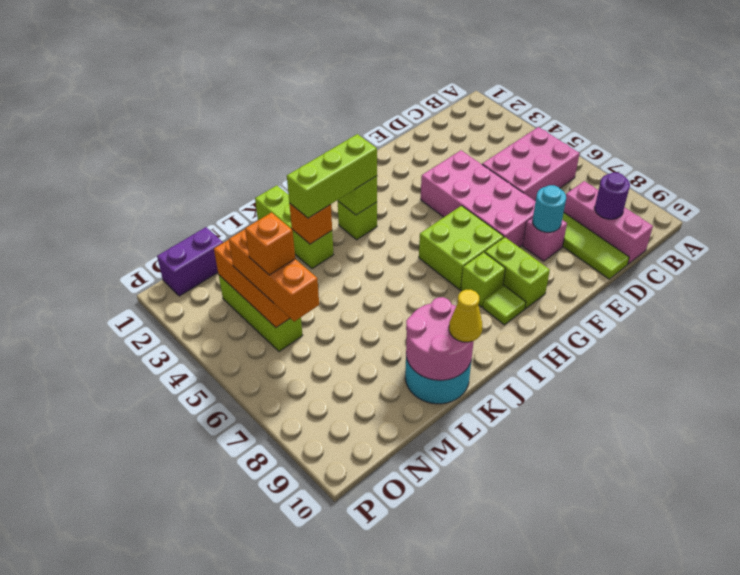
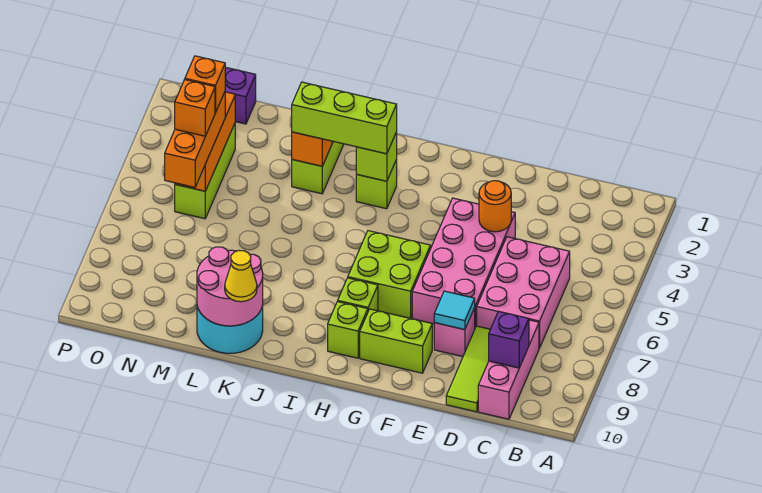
pink 2x3 brick [482,127,580,201] -> pink 2x3 brick turned to [477,237,570,348]
purple 1x1 round brick [595,172,630,219] -> purple 1x1 brick [489,311,529,368]
none -> orange 1x1 round brick [479,181,511,232]
cyan 1x1 round brick [533,185,566,232] -> cyan 1x1 tile [434,291,475,330]
lime 1x2 brick [485,237,550,309] -> lime 1x2 brick turned to [360,309,432,373]
lime 1x1 tile [483,286,526,325] -> lime 1x1 brick [328,302,368,358]
none -> orange 1x1 brick [185,56,225,113]

